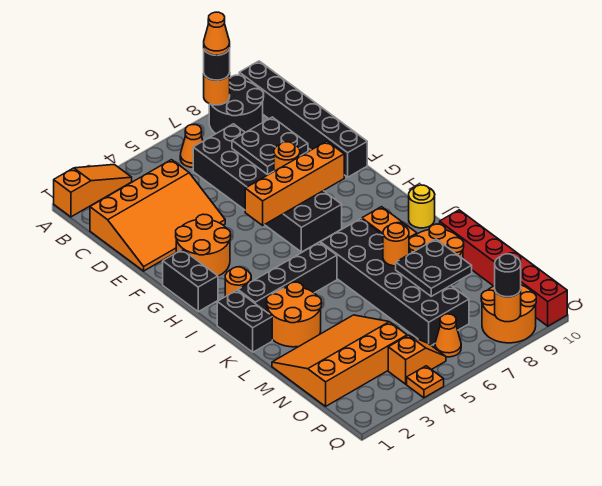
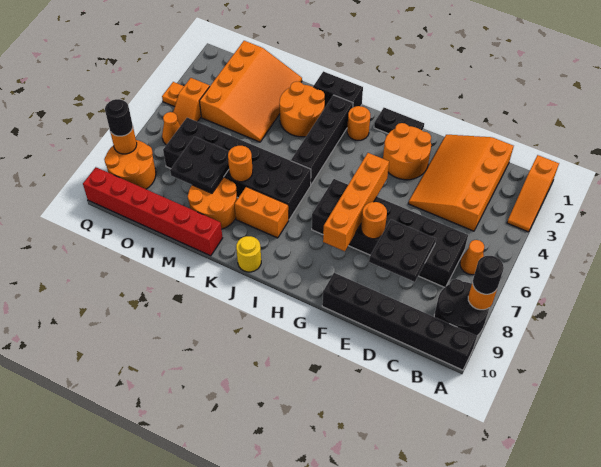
orange 1x1 cone [204,12,230,55] -> none
black 1x2 brick [163,250,218,312] -> black 1x2 plate [374,108,424,134]

